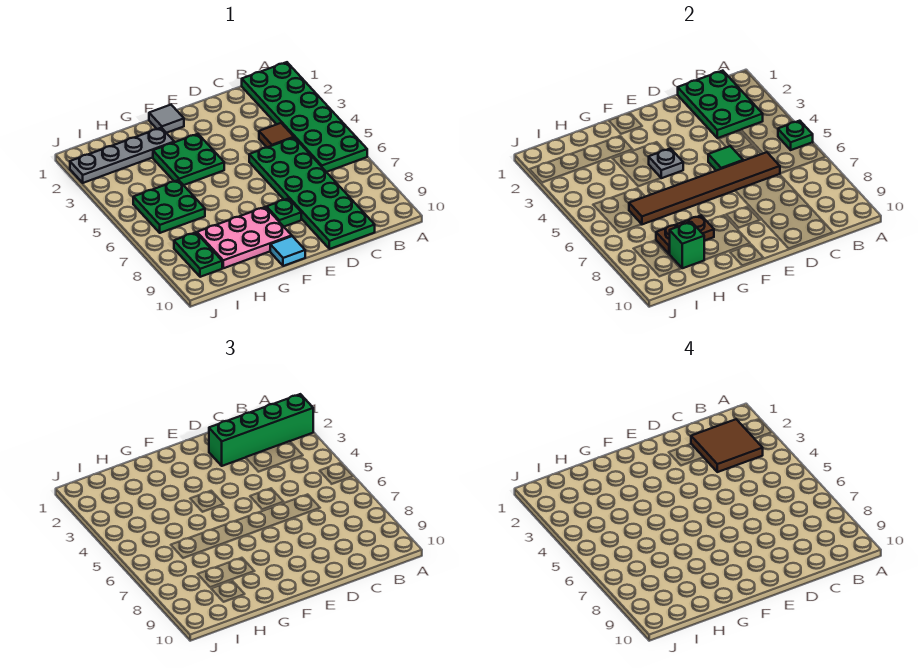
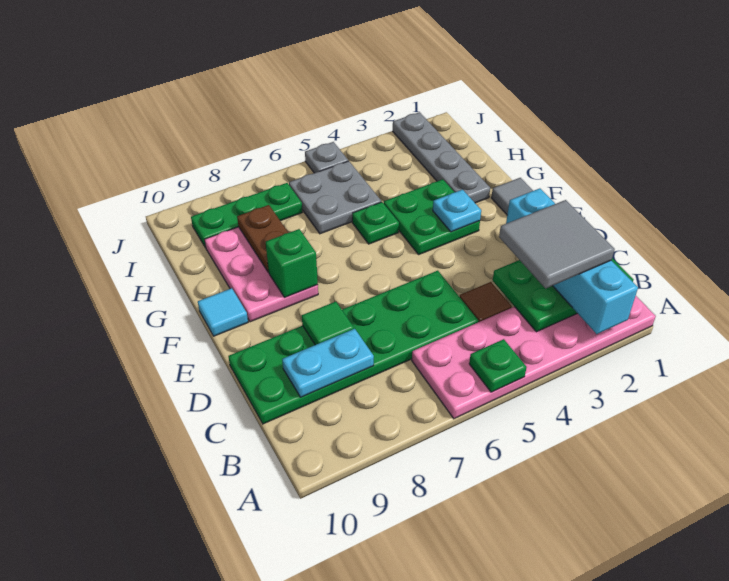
green 2x6 plate [242,62,367,172] -> pink 2x6 plate [412,296,656,419]
green 1x4 brick [209,394,313,466] -> cyan 1x4 brick [506,188,638,334]
brown 2x2 tile [691,419,763,472] -> grey 2x2 tile [499,200,615,288]
brown 1x6 tile [629,152,780,224] -> none
none -> cyan 1x2 plate [282,329,374,397]
green 1x1 tile [708,146,743,171] -> green 1x1 tile moved to [302,302,354,345]
green 1x1 plate [267,199,301,227] -> green 1x1 plate moved to [352,202,399,244]
none -> cyan 1x1 plate [433,190,481,232]
grey 1x1 plate [649,148,683,178] -> grey 1x1 plate moved to [305,142,348,173]
green 2x2 plate [133,180,205,233] -> grey 2x2 plate [289,161,381,234]
green 1x1 brick [669,222,704,268] -> green 1x1 brick moved to [266,229,318,297]
green 1x2 plate [174,232,222,277] -> green 1x3 plate [191,183,302,248]

